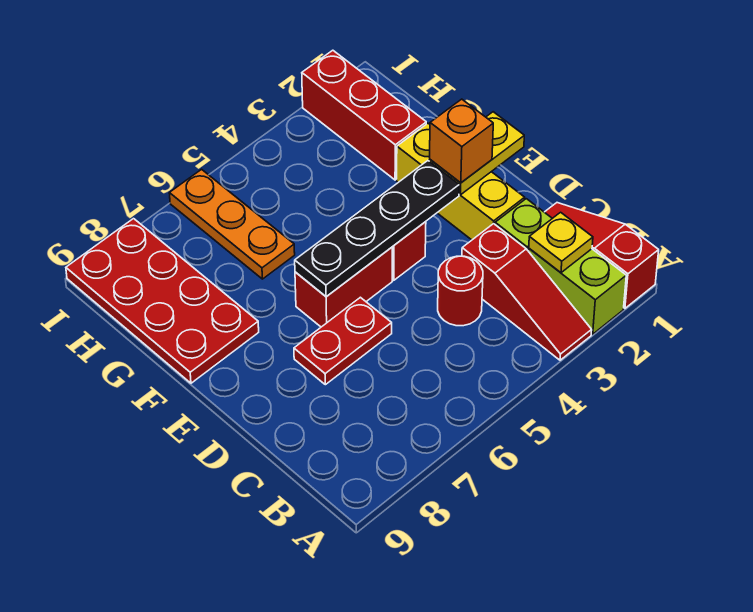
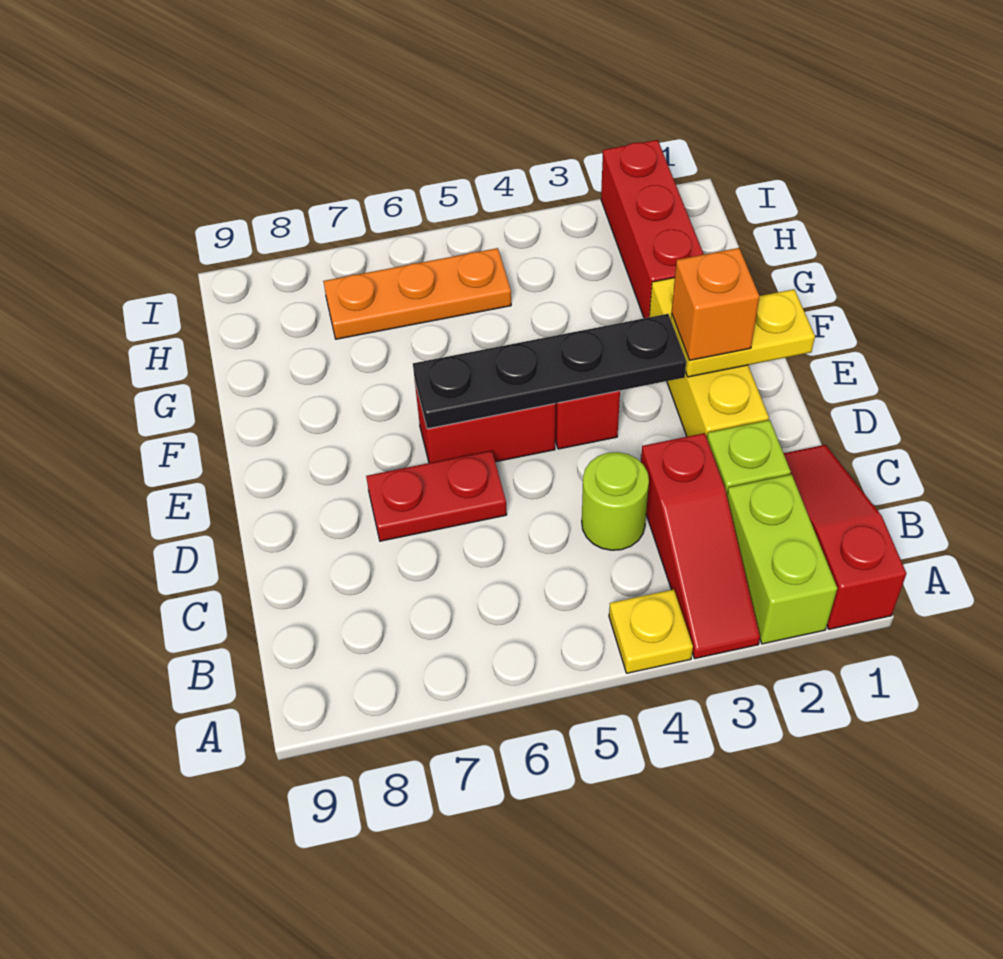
yellow 1x1 plate [529,212,593,273] -> yellow 1x1 plate moved to [609,589,693,673]
red 1x1 round brick [438,256,483,326] -> lime 1x1 round brick [582,452,649,550]
red 2x4 plate [66,219,259,383] -> none
orange 1x3 plate [169,169,295,279] -> orange 1x3 plate turned to [323,248,511,339]

